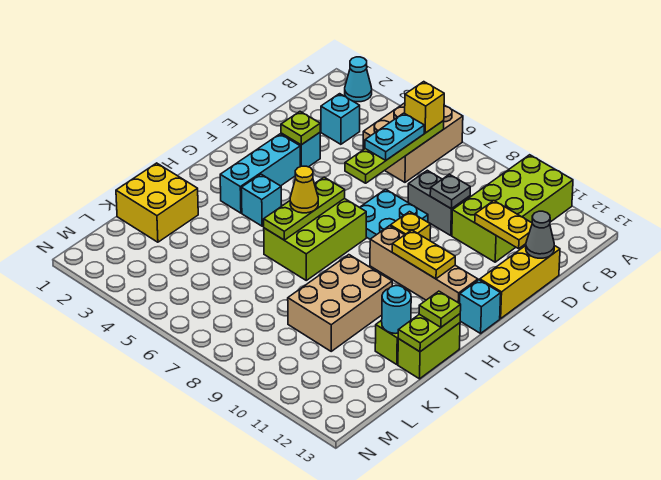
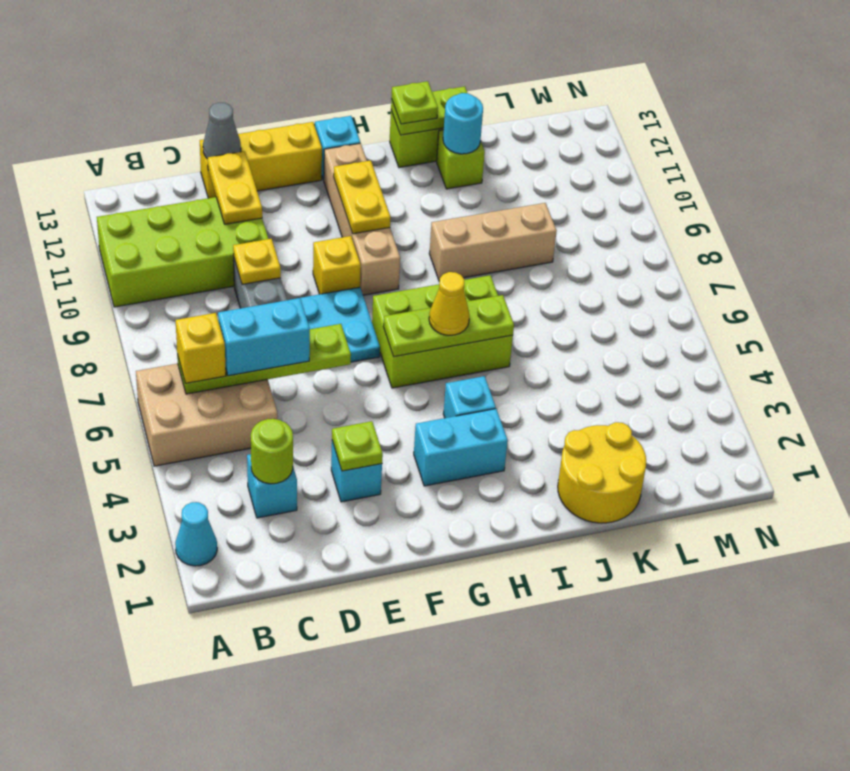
none -> lime 1x1 round brick [251,419,293,484]
cyan 1x2 plate [365,113,424,160] -> cyan 1x2 brick [218,298,310,376]
grey 1x1 plate [430,174,470,209] -> yellow 1x1 plate [233,239,281,284]
cyan 1x3 brick [220,134,300,213] -> cyan 1x2 brick [414,409,508,486]
tan 2x3 brick [288,255,392,351] -> tan 1x3 brick [429,203,557,281]
yellow 2x2 brick [116,163,198,242] -> yellow 2x2 round brick [558,422,646,523]

